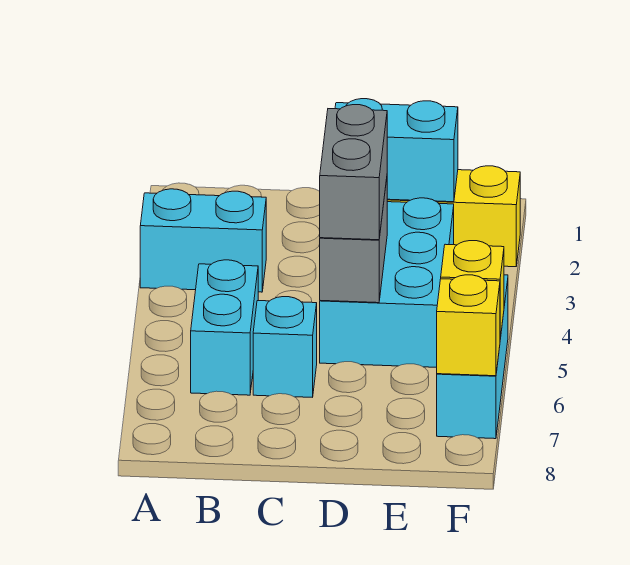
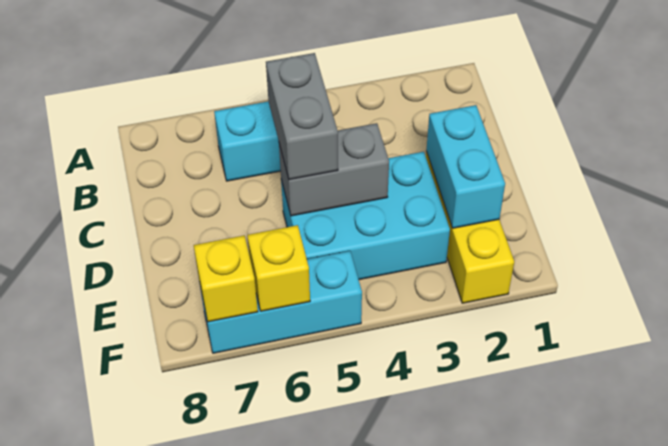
cyan 1x2 brick [140,189,266,292] -> none
cyan 1x1 brick [253,297,317,397] -> none
grey 1x2 brick [320,105,387,240] -> grey 1x2 brick turned to [266,53,338,180]

